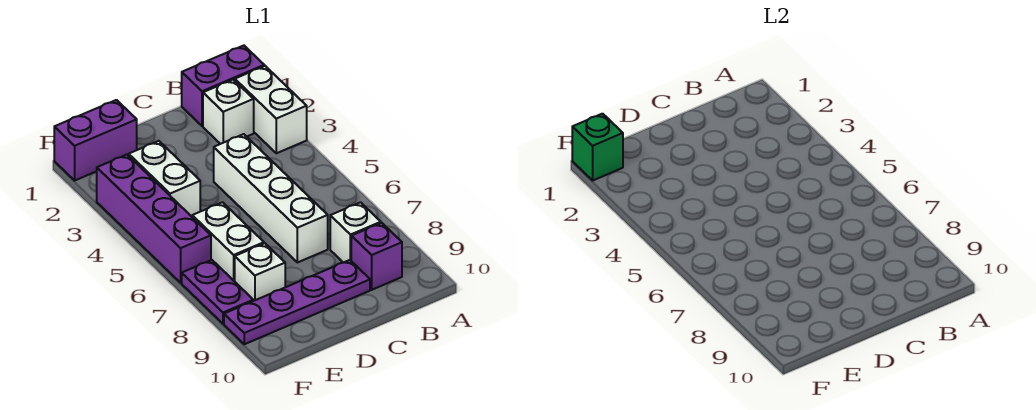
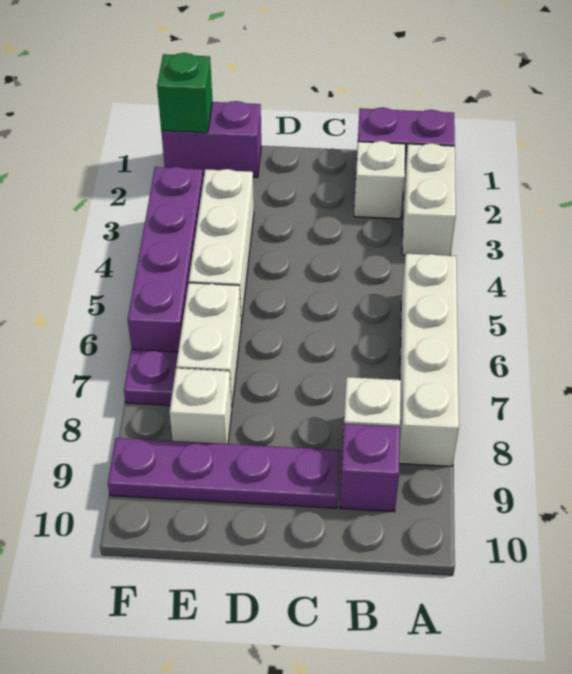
white 1x4 brick [214,134,328,263] -> white 1x4 brick moved to [399,254,459,466]
white 1x2 brick [129,141,200,217] -> white 1x3 brick [189,169,254,324]
purple 1x2 plate [182,260,253,324] -> purple 1x1 plate [124,349,178,405]

